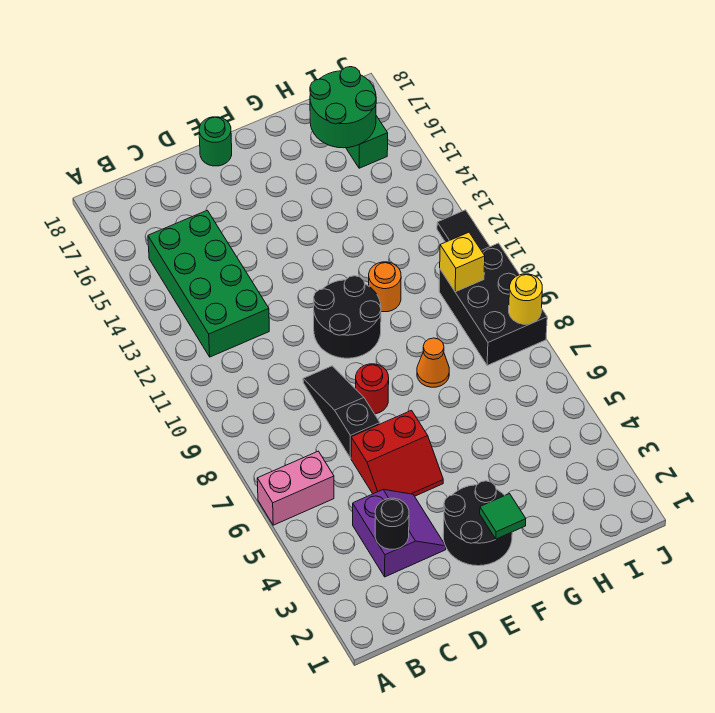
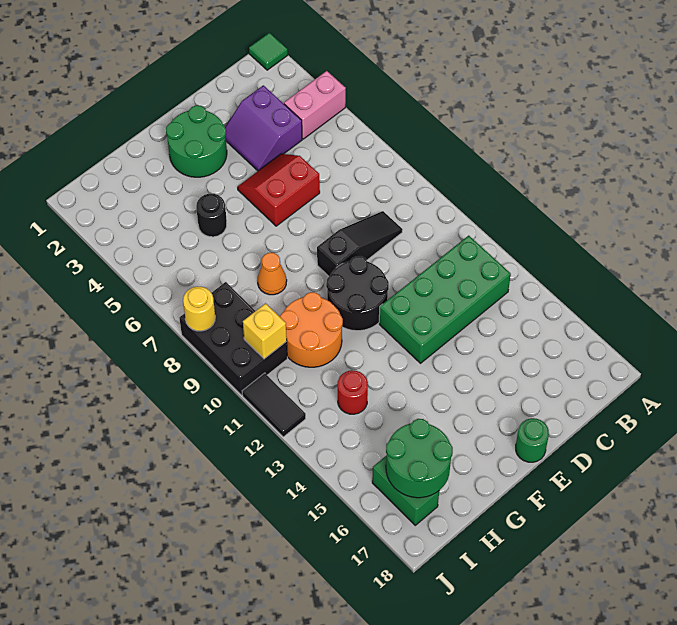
pink 1x2 brick [257,451,334,525] -> pink 1x2 brick moved to [284,71,346,139]
green 2x4 brick [148,210,269,357] -> green 2x4 brick turned to [379,236,511,363]
black 1x1 round brick [375,498,409,549] -> black 1x1 round brick moved to [196,194,227,237]
black 1x3 slope [303,366,380,458] -> black 1x3 slope turned to [317,211,403,276]
black 2x2 round brick [443,481,512,566] -> green 2x2 round brick [166,105,227,177]
red 1x1 round brick [356,364,389,414] -> red 1x1 round brick moved to [338,370,368,414]
green 1x1 tile [480,494,526,539] -> green 1x1 tile moved to [249,33,288,70]
orange 1x1 round brick [369,262,401,312] -> orange 2x2 round brick [280,292,343,367]

